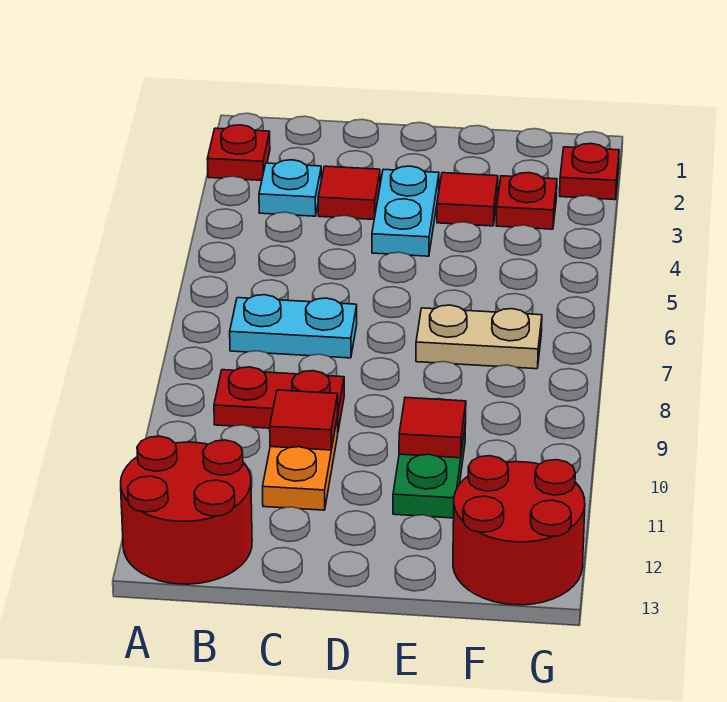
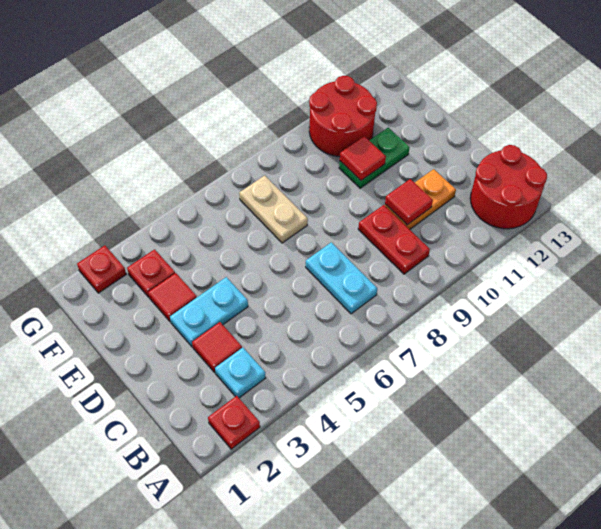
red 2x2 round brick [453,456,585,605] -> red 2x2 round brick moved to [309,76,377,156]

